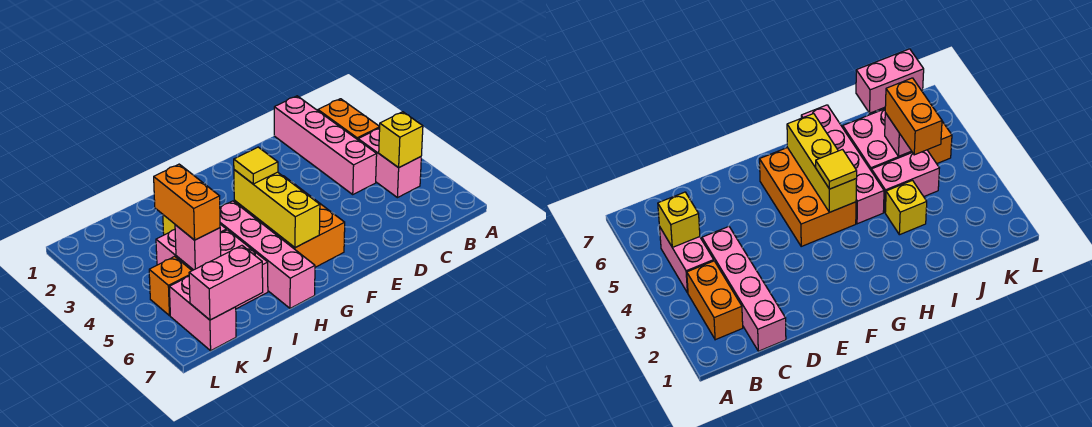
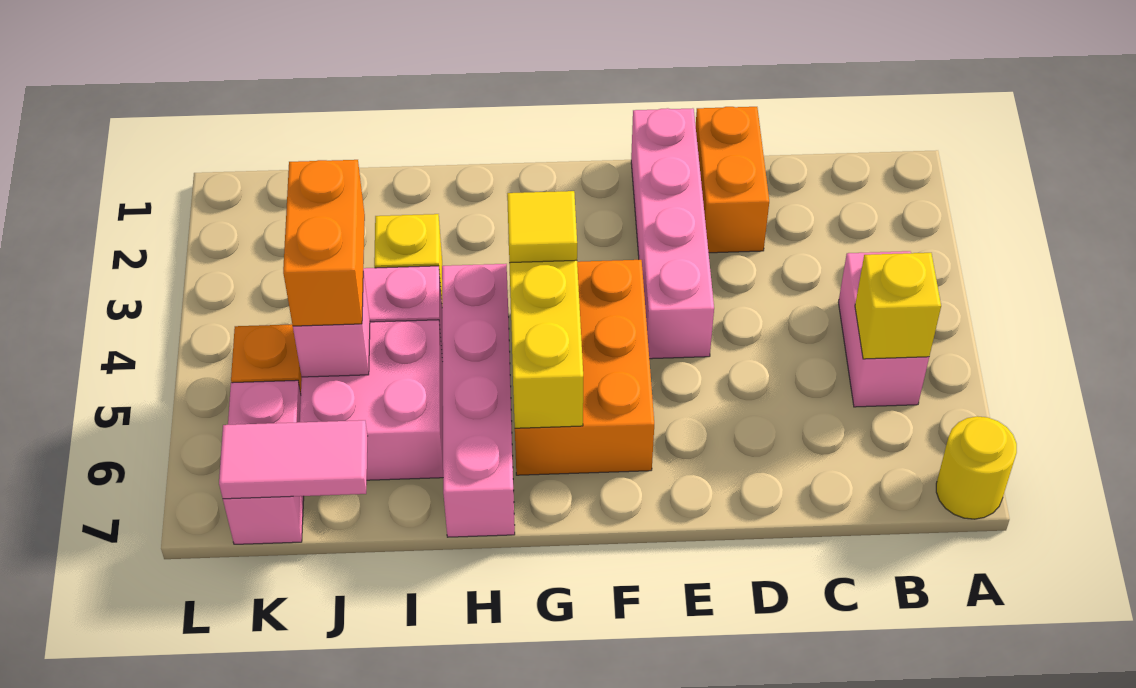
none -> yellow 1x1 round brick [936,416,1017,519]
orange 1x2 brick [318,99,380,140] -> orange 1x2 brick moved to [696,107,769,253]
pink 1x4 brick [274,96,377,194] -> pink 1x4 brick moved to [631,108,714,359]
pink 1x2 brick [189,246,263,320] -> pink 1x2 tile [219,420,368,499]

